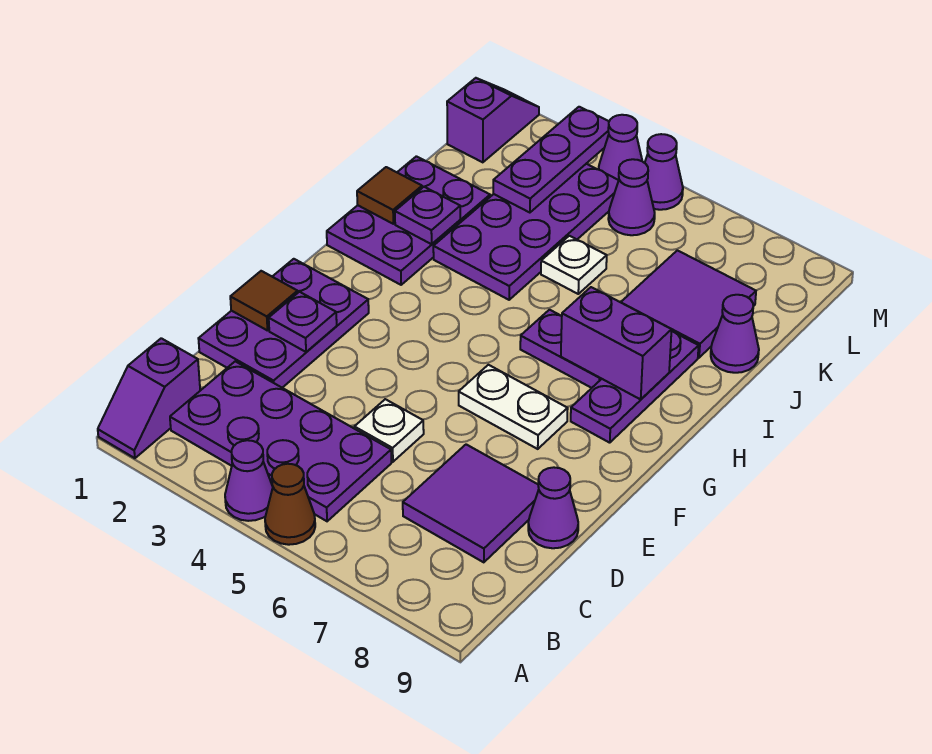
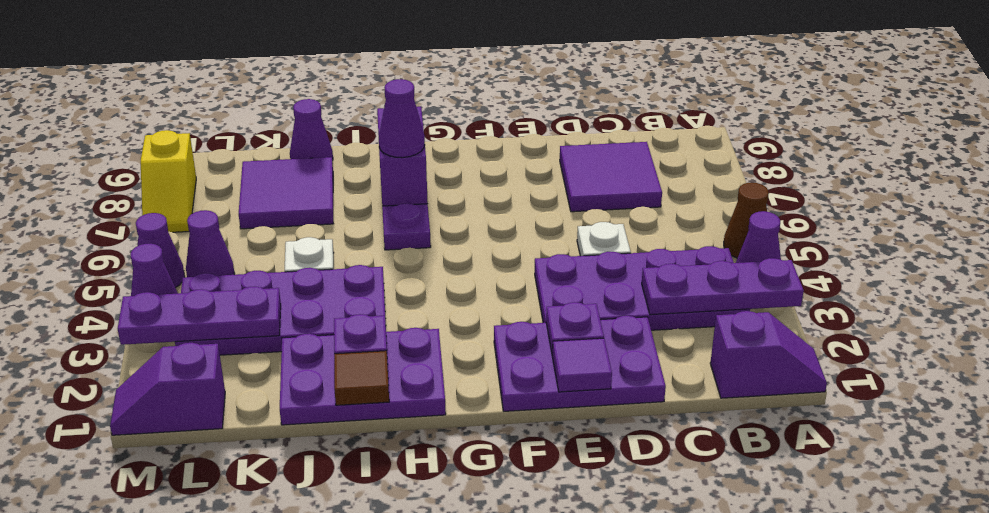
purple 2x4 plate [170,361,391,521] -> purple 2x4 plate turned to [535,246,750,330]
purple 1x1 cone [528,467,578,548] -> purple 1x1 cone moved to [379,79,425,158]
brown 1x1 tile [230,271,298,331] -> purple 1x1 tile [552,338,612,392]
white 1x2 plate [459,365,568,449] -> none
purple 1x3 plate [571,331,699,443] -> purple 1x3 plate moved to [642,258,804,315]
none -> yellow 1x2 slope [141,130,196,232]

